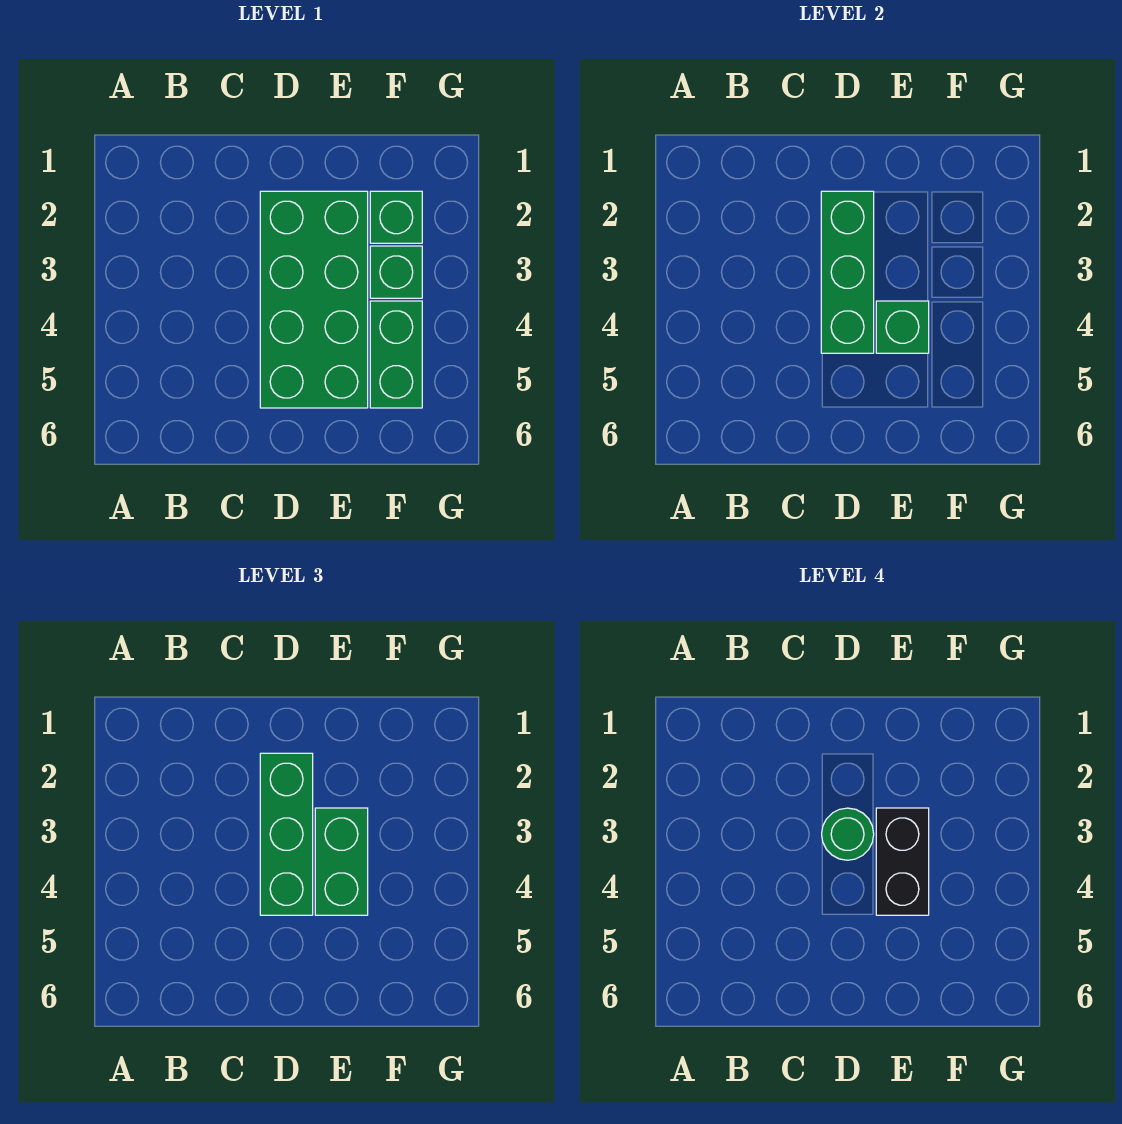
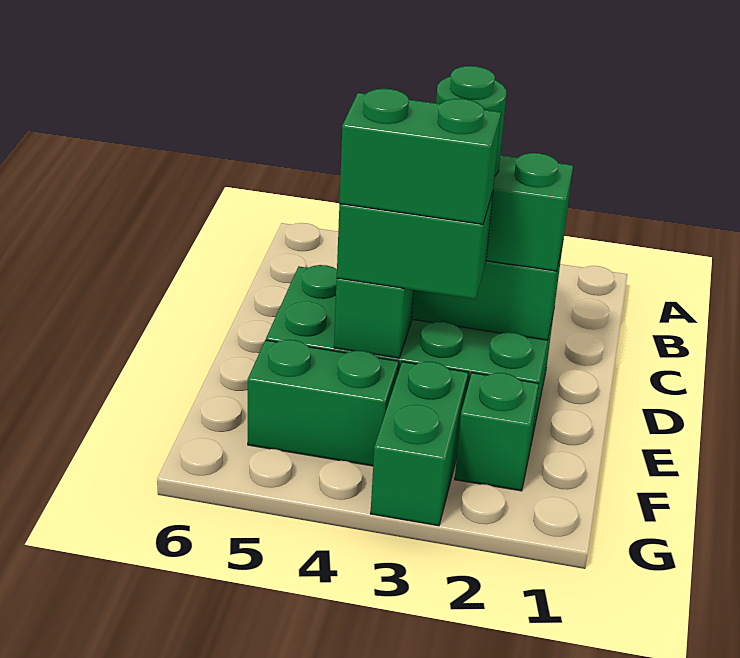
black 1x2 brick [876,808,929,915] -> green 1x2 brick [339,89,501,224]
green 1x1 brick [370,246,422,298] -> green 1x2 brick [370,362,468,526]

